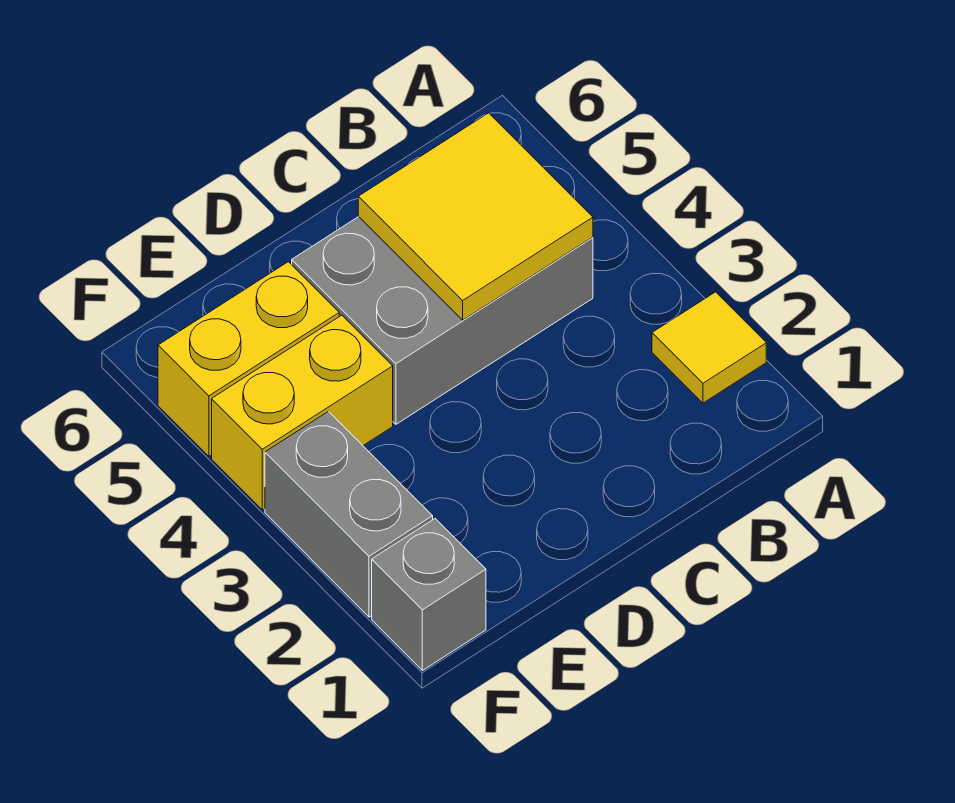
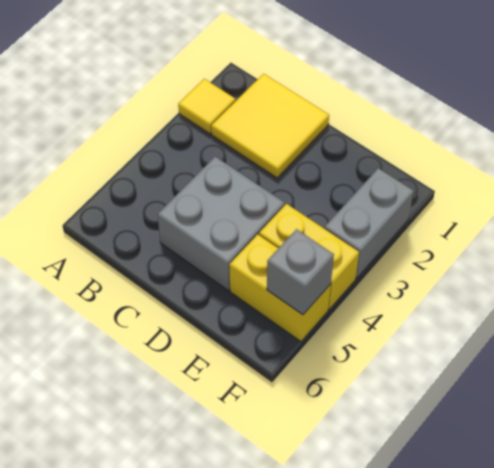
grey 2x3 brick [292,217,593,424] -> grey 2x2 brick [157,157,285,290]
yellow 2x2 tile [358,113,593,320] -> yellow 2x2 tile moved to [211,74,329,178]
grey 1x1 brick [372,519,486,670] -> grey 1x1 brick moved to [267,229,334,315]

